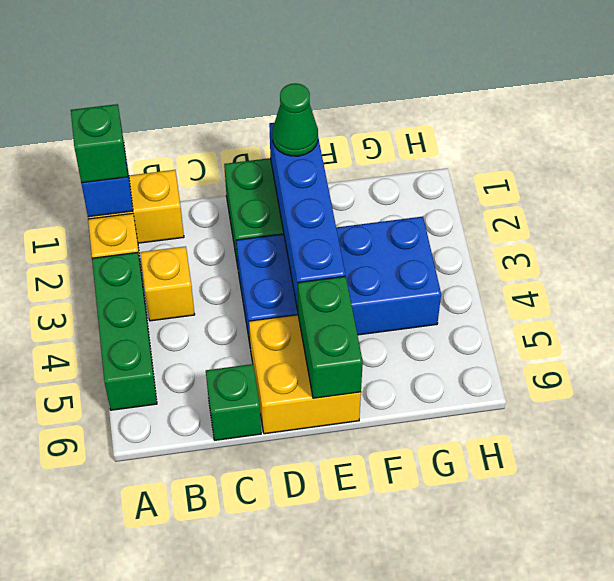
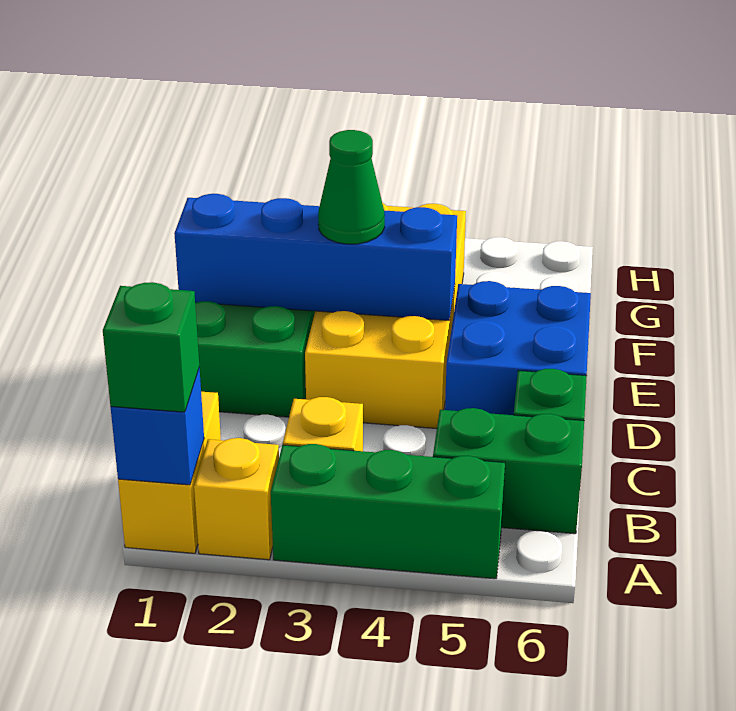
blue 2x4 brick [236,217,441,349] -> yellow 2x4 brick [305,203,466,429]
yellow 2x2 brick [249,315,361,434] -> blue 2x2 brick [445,281,591,415]
green 1x1 cone [272,83,318,156] -> green 1x1 cone moved to [318,130,385,244]
green 1x2 brick [298,276,363,398] -> green 1x2 brick moved to [433,408,584,534]

